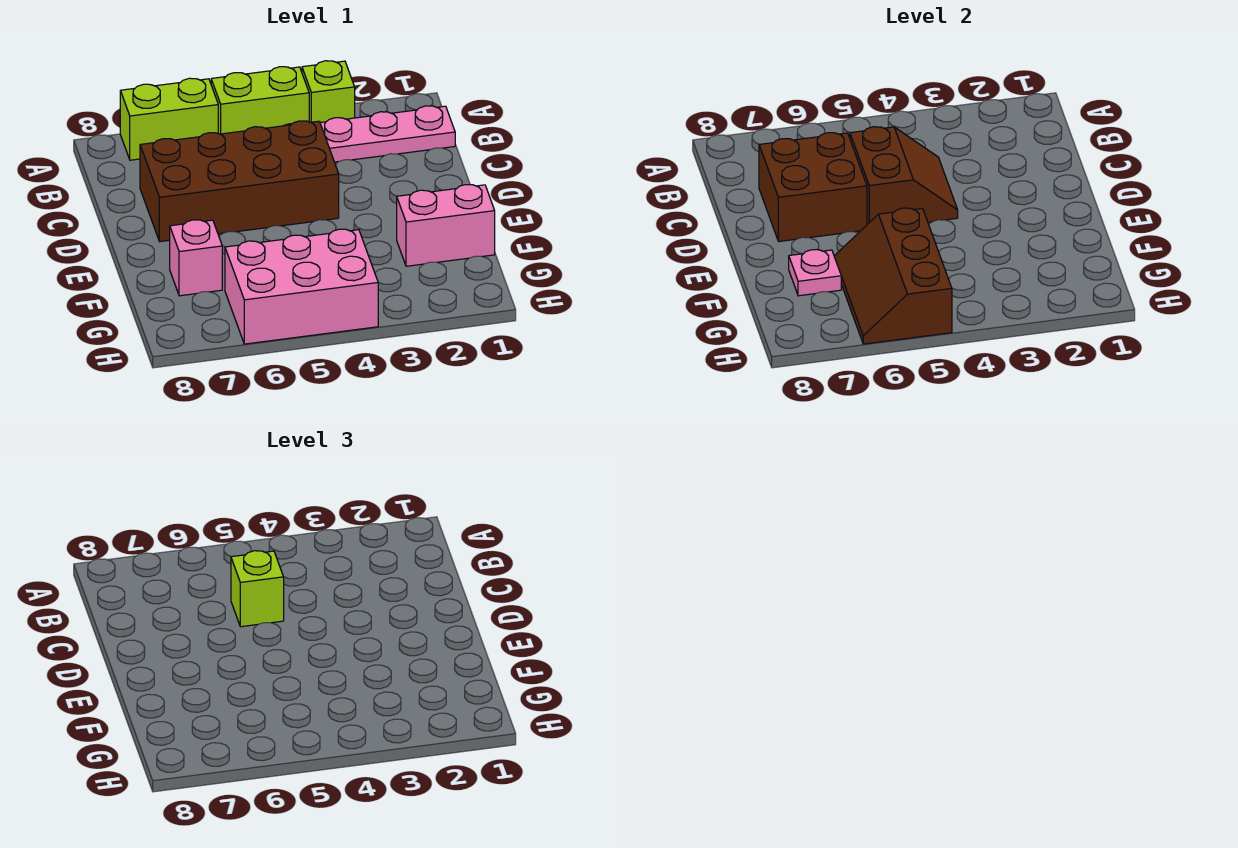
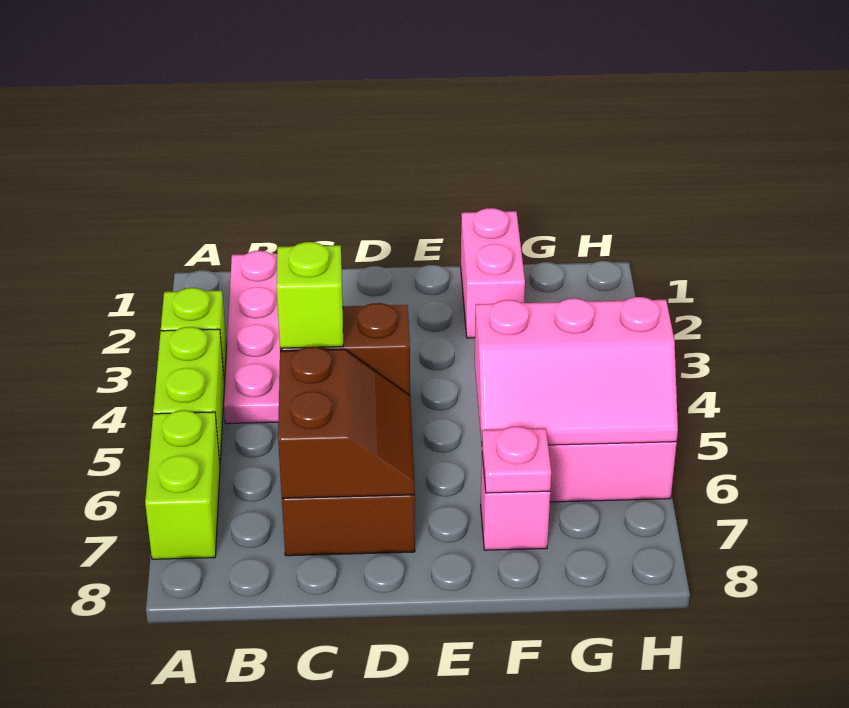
brown 2x2 brick [759,133,867,242] -> brown 2x2 slope [278,347,415,498]
brown 2x3 slope [834,208,952,344] -> pink 2x3 slope [475,297,678,445]

